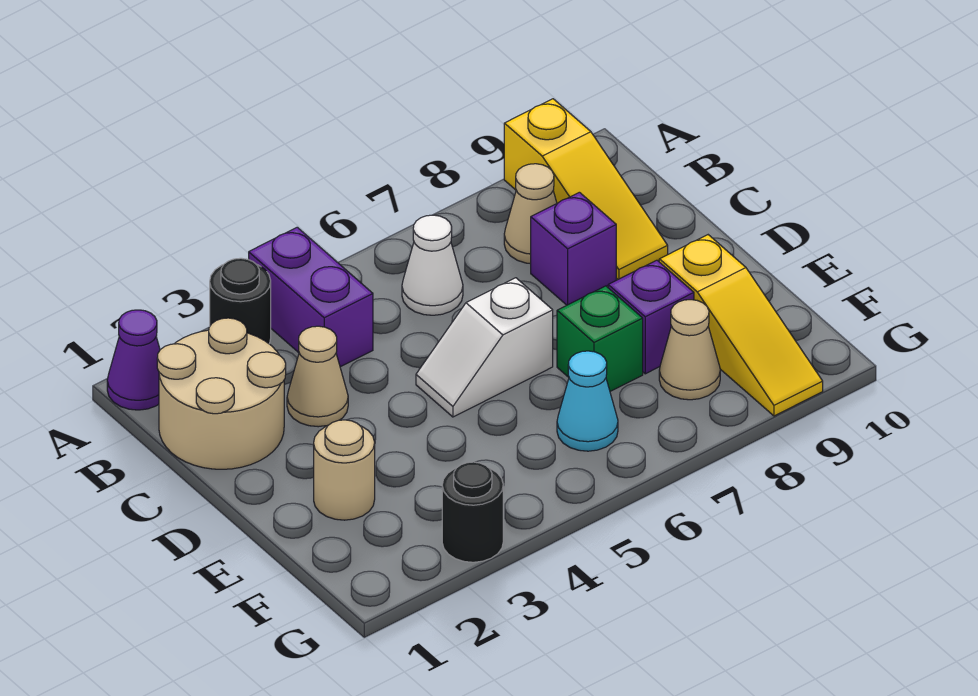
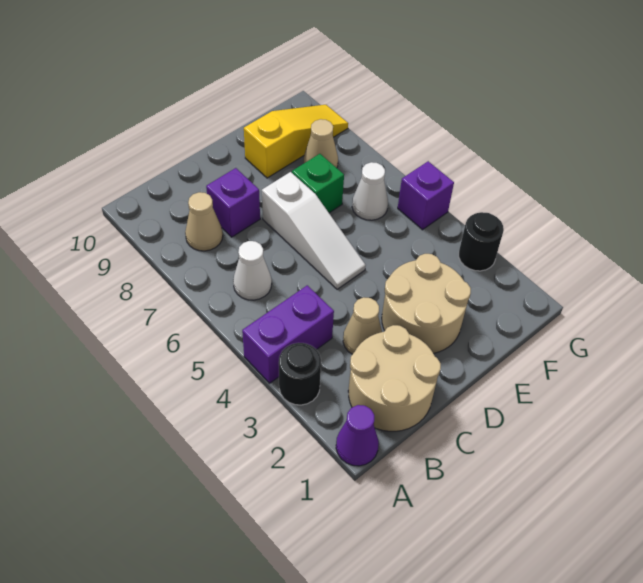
yellow 1x3 slope [504,99,668,279] -> none
white 1x2 slope [416,278,553,417] -> white 1x3 slope [262,172,366,289]
tan 1x1 round brick [314,420,375,520] -> tan 2x2 round brick [382,254,471,353]
purple 1x1 brick [608,260,694,374] -> purple 1x1 brick moved to [398,161,454,230]
cyan 1x1 cone [557,351,618,451] -> white 1x1 cone [352,162,388,220]

